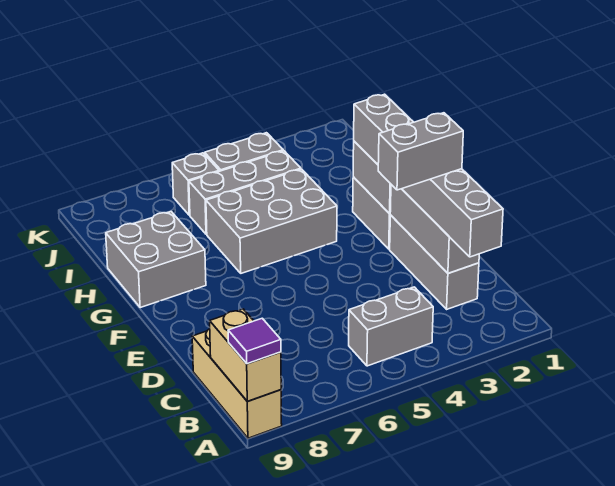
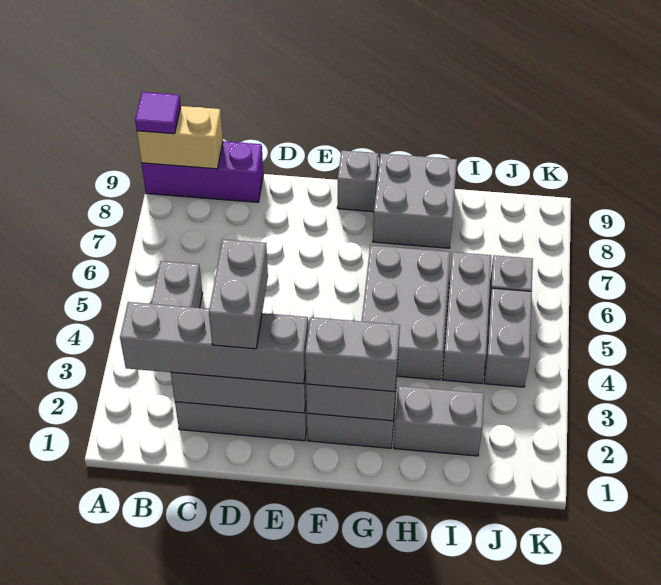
tan 1x3 brick [192,329,282,438] -> purple 1x3 brick [141,141,263,202]
none -> grey 1x1 brick [337,150,379,212]
none -> grey 1x2 brick [394,386,484,456]

